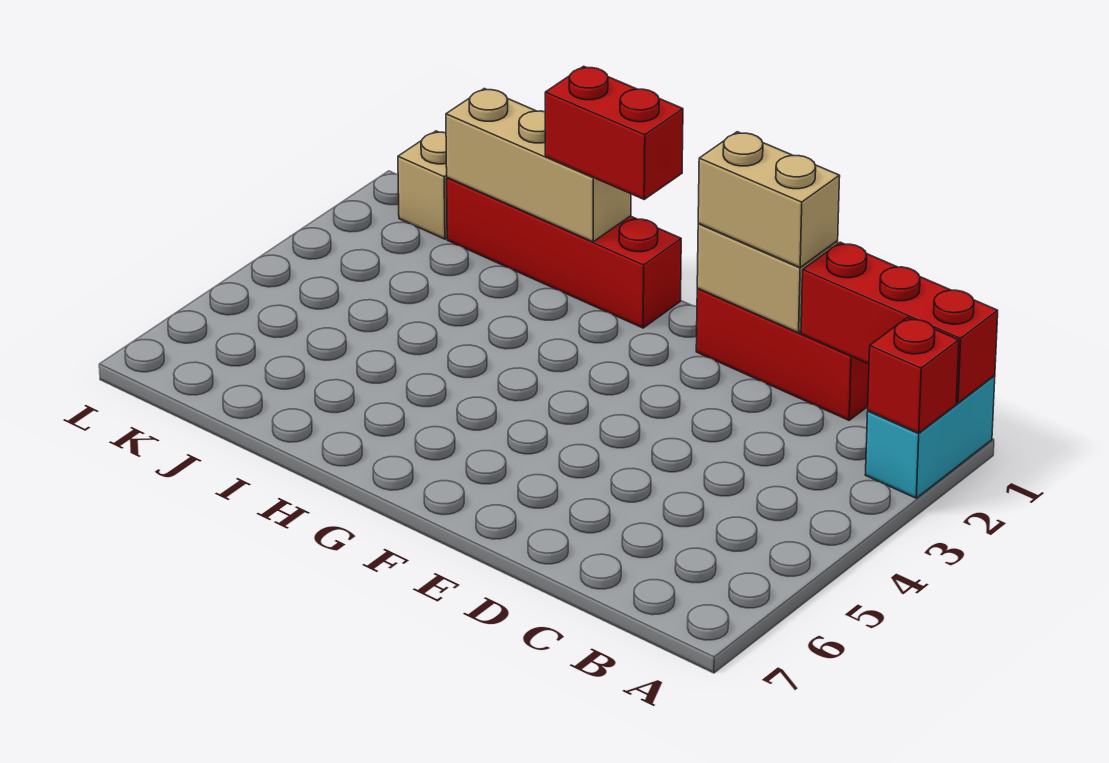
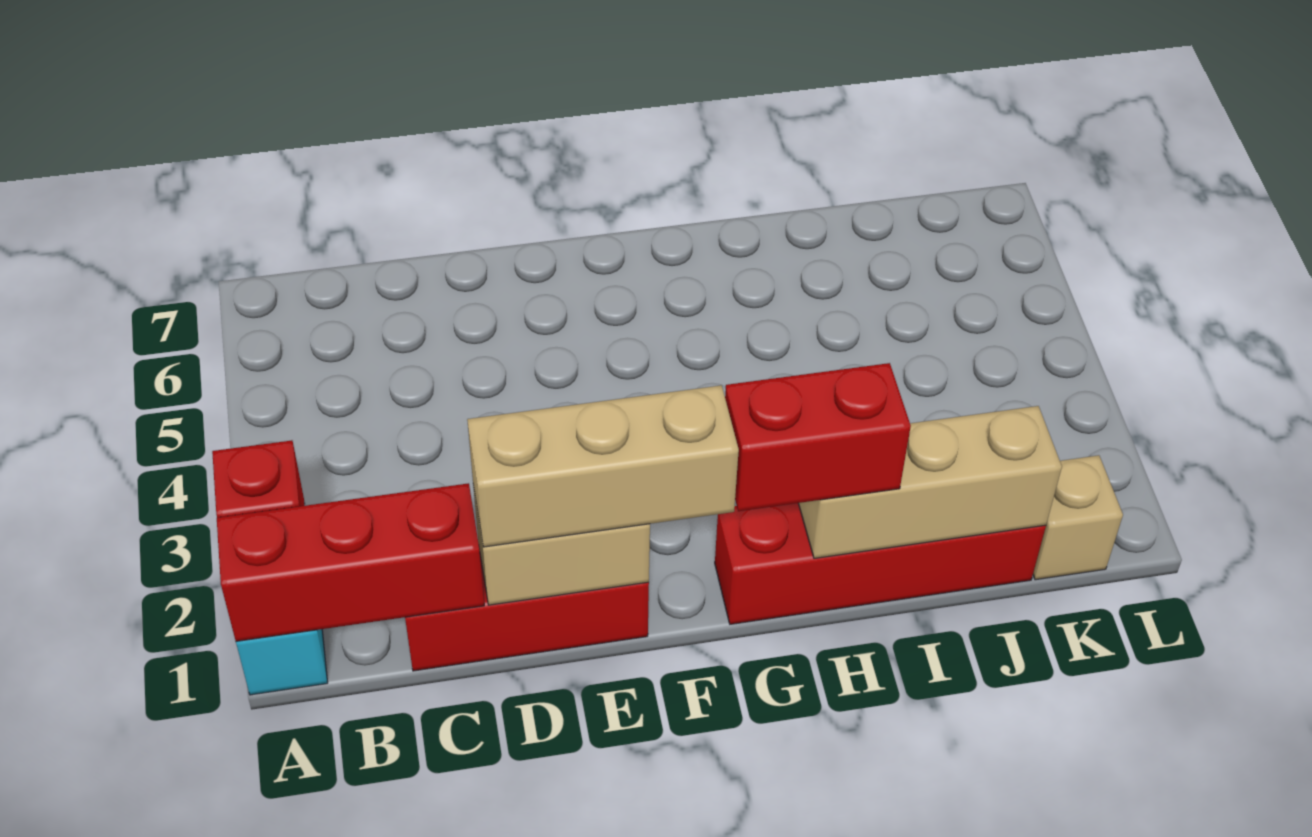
tan 1x2 brick [698,132,840,267] -> tan 1x3 brick [467,385,739,547]

